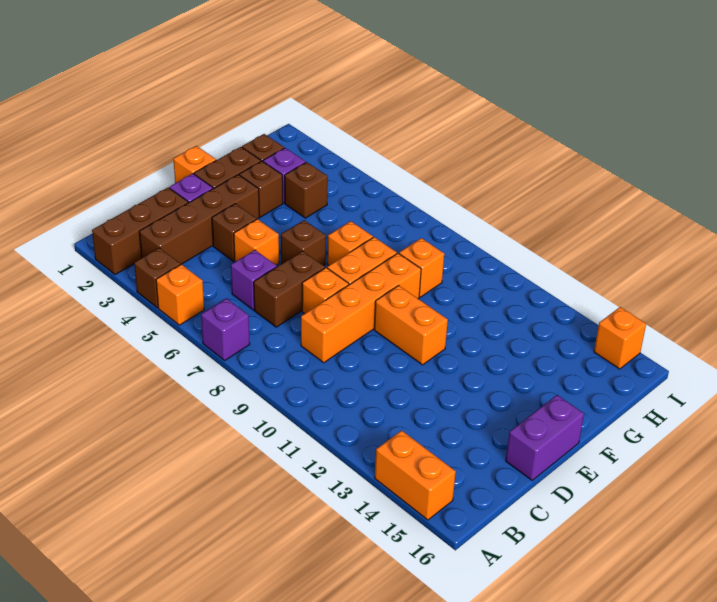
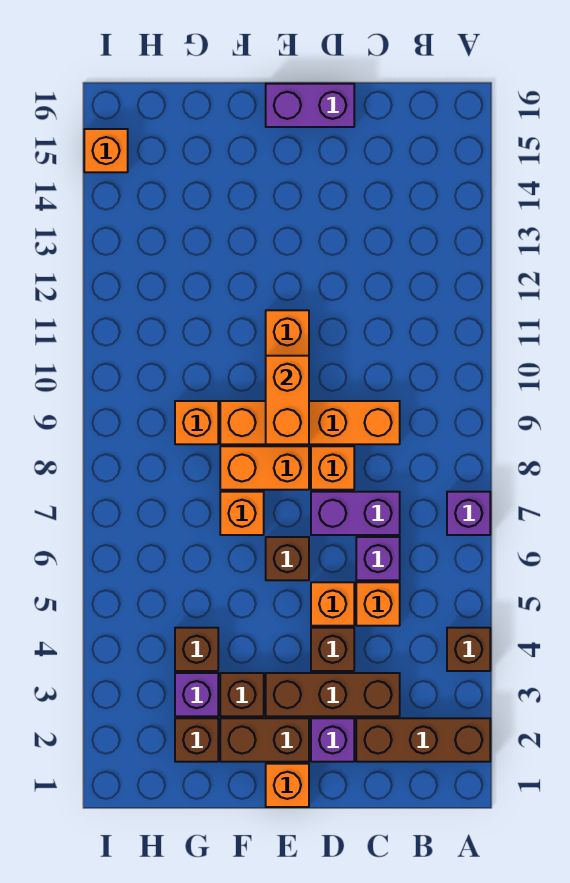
orange 1x1 brick [156,264,204,325] -> orange 1x1 brick moved to [356,582,400,626]
orange 1x2 brick [375,430,456,520] -> orange 1x2 brick moved to [266,356,309,444]
brown 1x4 brick [139,175,259,265] -> brown 1x3 brick [266,673,400,716]
brown 1x2 brick [254,251,325,327] -> purple 1x2 brick [311,492,400,535]

